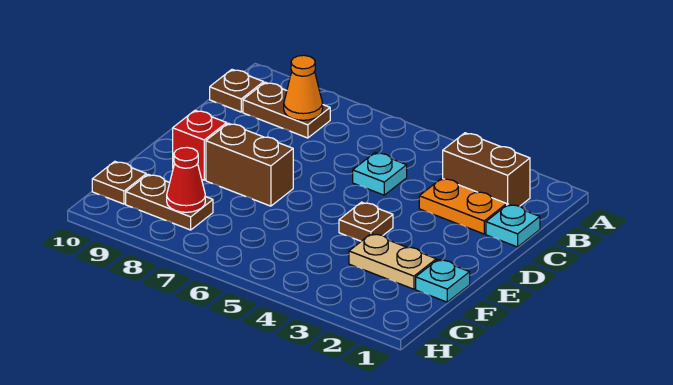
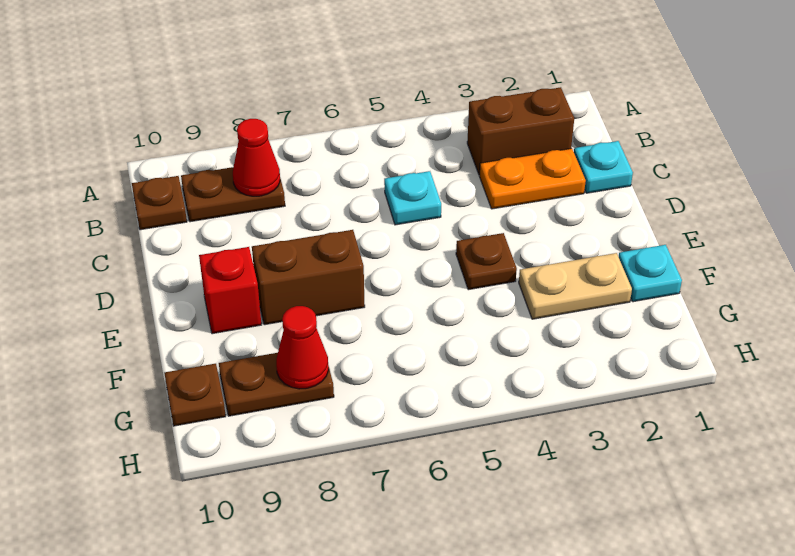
orange 1x1 cone [284,55,323,120] -> red 1x1 cone [233,119,280,196]

